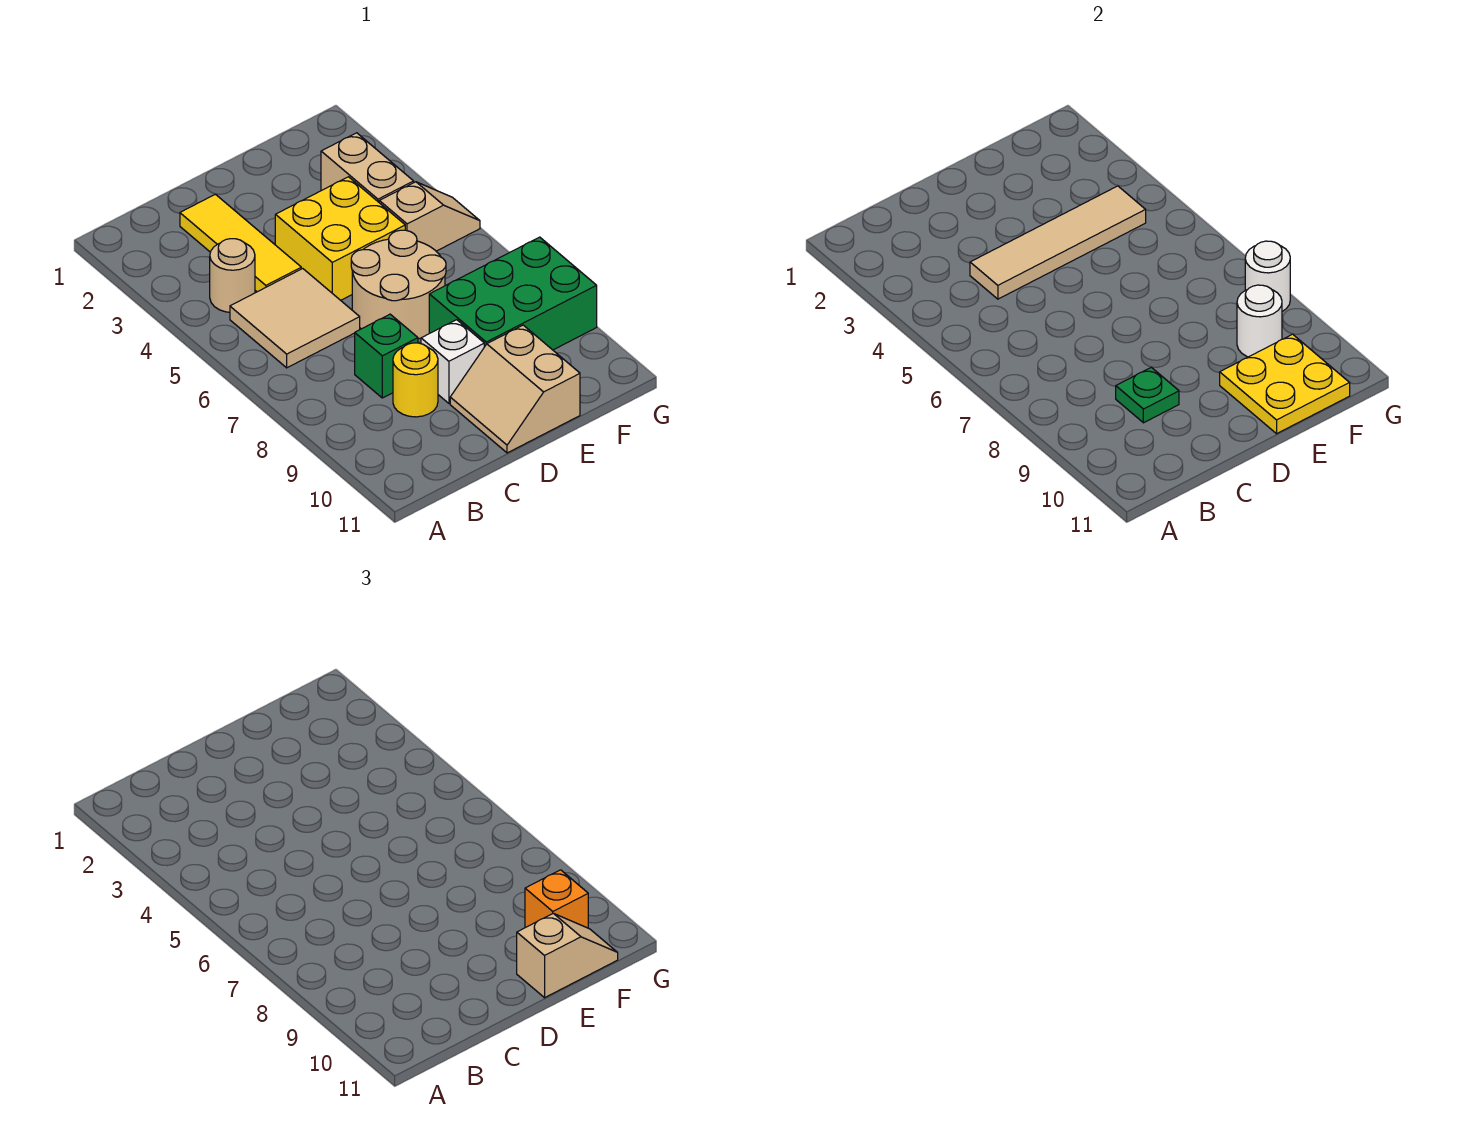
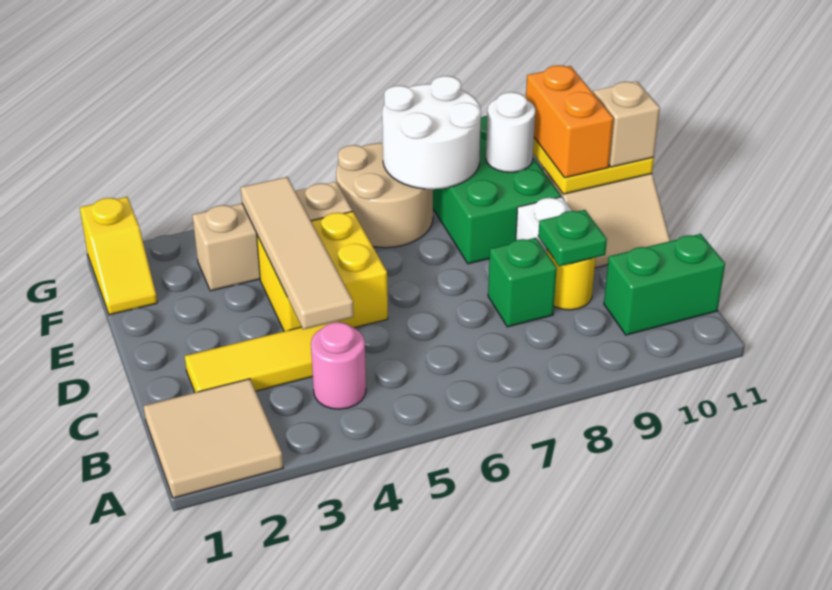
tan 1x1 round brick [210,239,255,312] -> pink 1x1 round brick [311,322,366,409]
tan 2x2 tile [230,269,360,368] -> tan 2x2 tile moved to [144,379,283,498]
none -> green 1x2 brick [604,234,725,335]
tan 2x2 round brick [351,230,446,339] -> tan 2x2 round brick moved to [336,143,433,248]
none -> yellow 1x2 slope [80,197,157,315]
orange 1x1 brick [525,870,588,928] -> orange 1x2 brick [526,65,613,178]
white 1x1 round brick [1245,241,1290,311] -> white 2x2 round brick [382,76,481,189]

